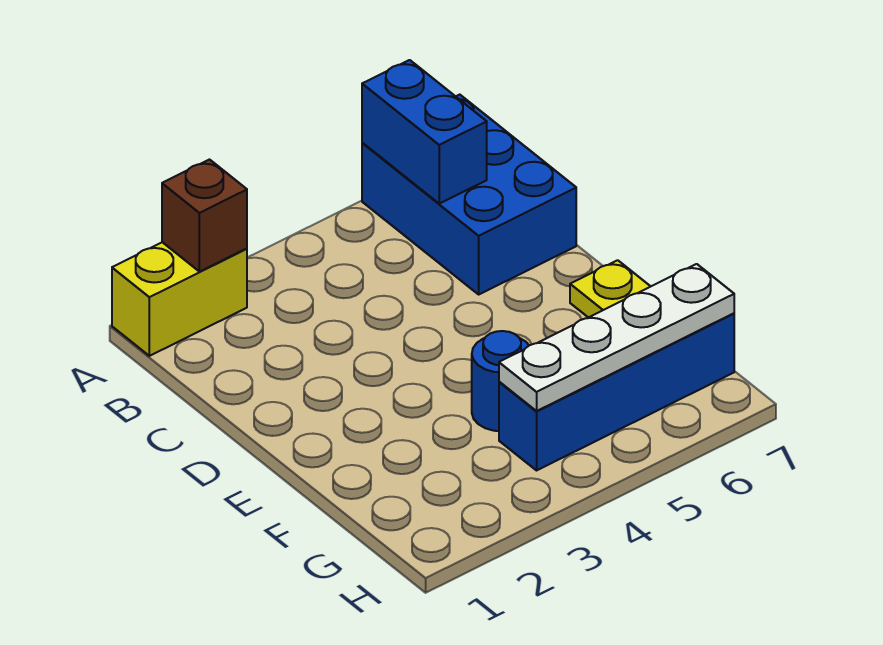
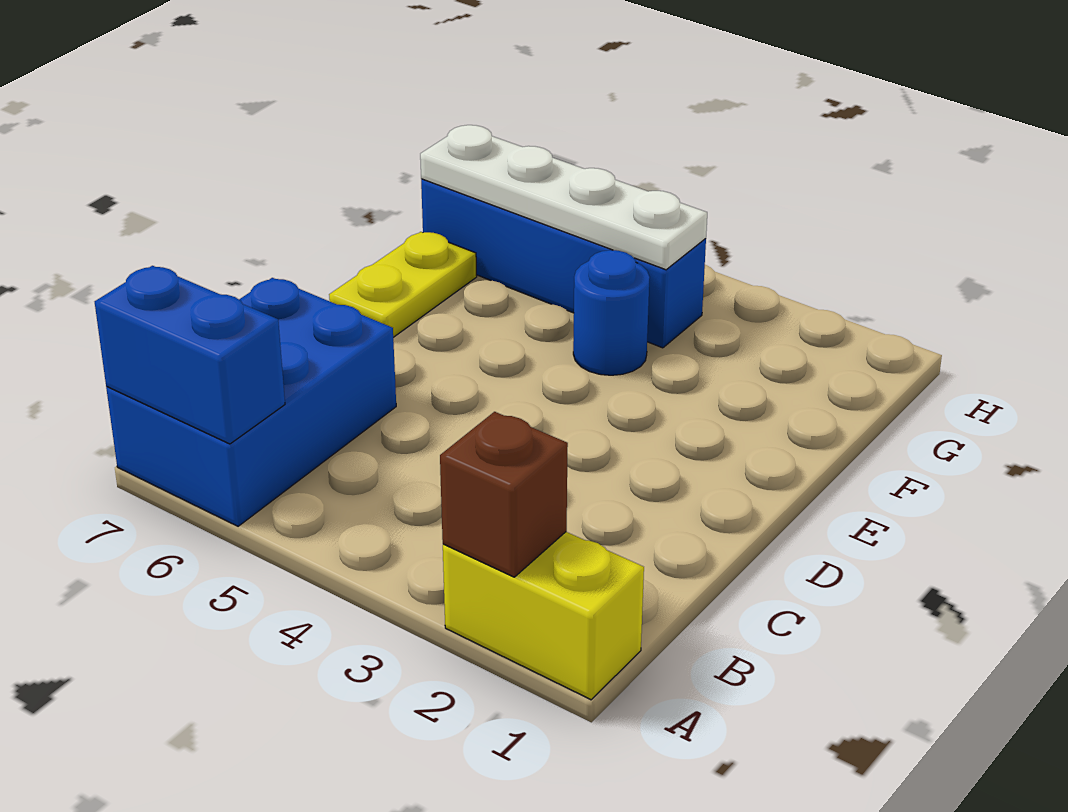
blue 1x2 brick [362,60,487,204] -> blue 1x2 brick turned to [95,266,285,444]

